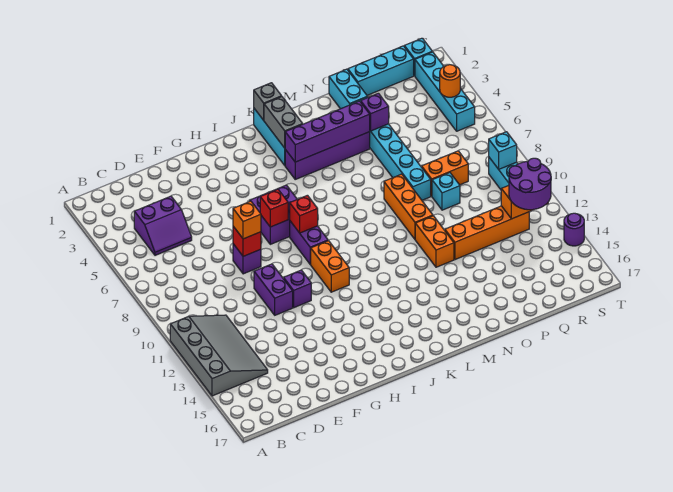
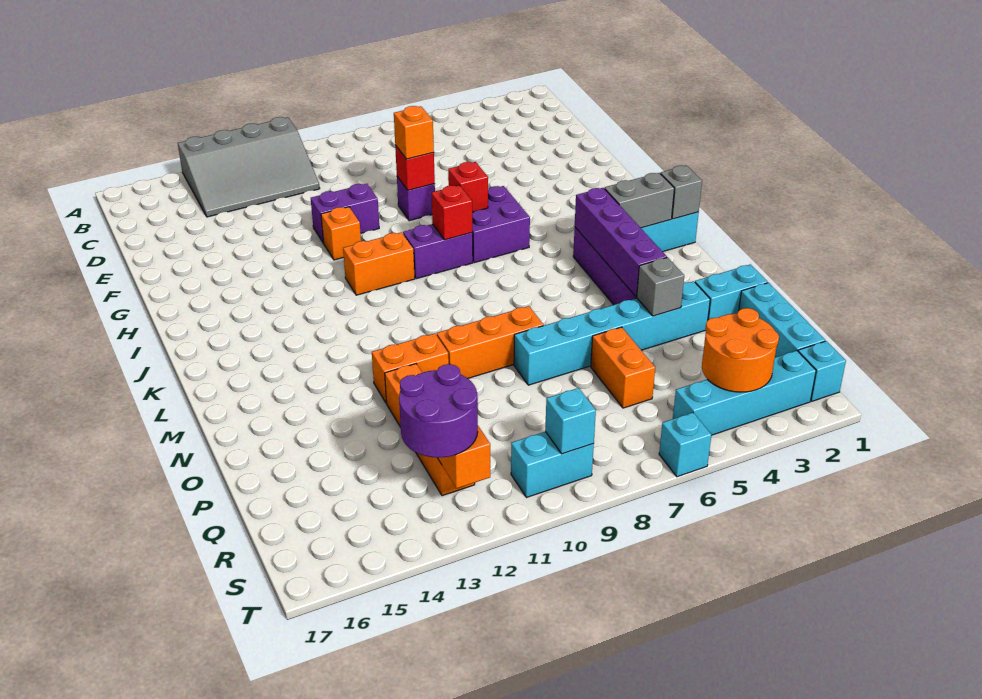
purple 2x2 slope [134,196,192,255] -> none
purple 1x1 brick [284,270,311,308] -> orange 1x1 brick [321,207,361,260]
purple 1x1 brick [361,93,389,131] -> grey 1x1 brick [637,257,684,316]
orange 1x2 brick [422,151,468,196] -> orange 1x2 brick moved to [591,327,655,408]
cyan 1x1 brick [432,173,460,210] -> cyan 1x1 brick moved to [659,413,711,477]
orange 1x1 round brick [440,65,460,97] -> orange 2x2 round brick [702,308,779,392]
purple 1x1 round brick [564,213,584,246] -> none

